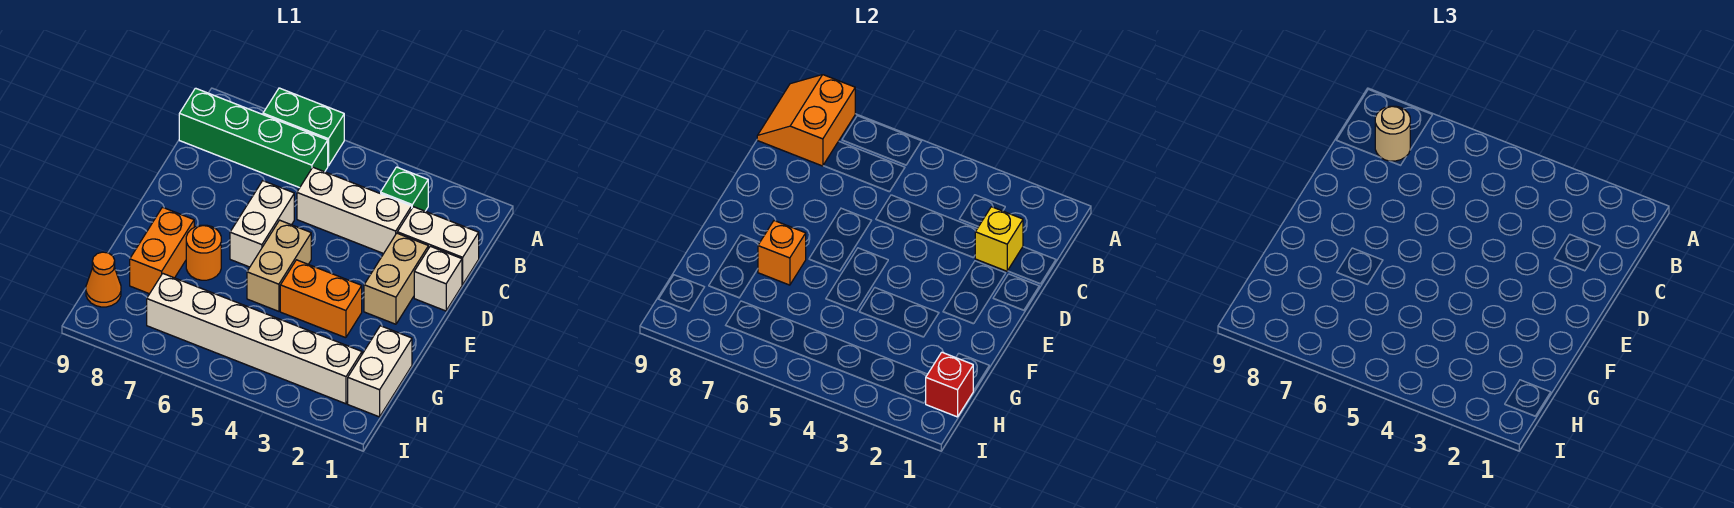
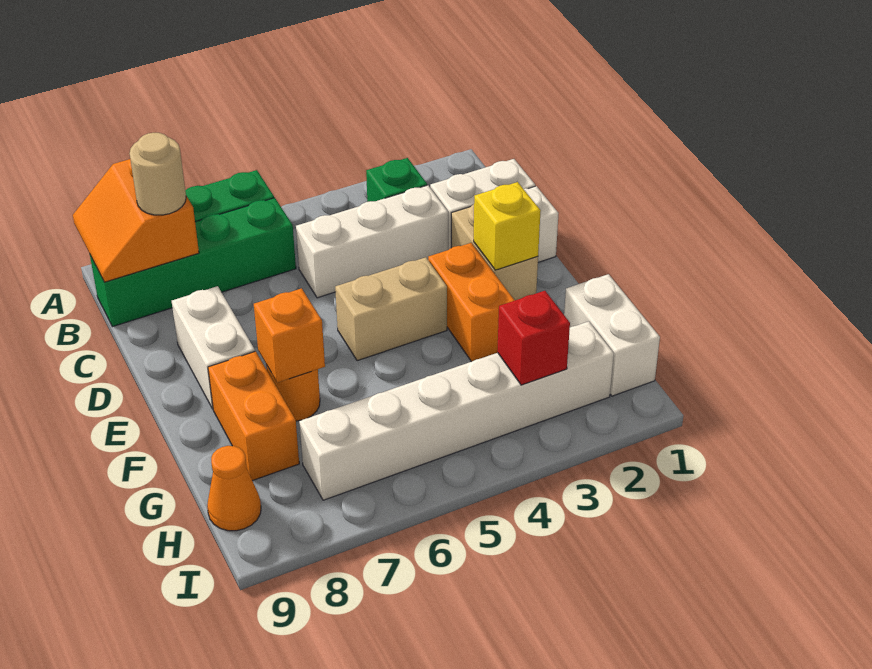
yellow 1x1 brick [975,207,1023,271] -> yellow 1x1 brick moved to [474,182,541,270]
white 1x2 brick [230,181,294,267] -> white 1x2 brick moved to [172,286,255,409]
tan 1x2 brick [247,220,311,311] -> tan 1x2 brick turned to [335,257,447,361]
orange 1x2 brick [280,260,362,338] -> orange 1x2 brick turned to [428,243,515,362]
red 1x1 brick [926,352,973,417] -> red 1x1 brick moved to [497,291,570,385]

